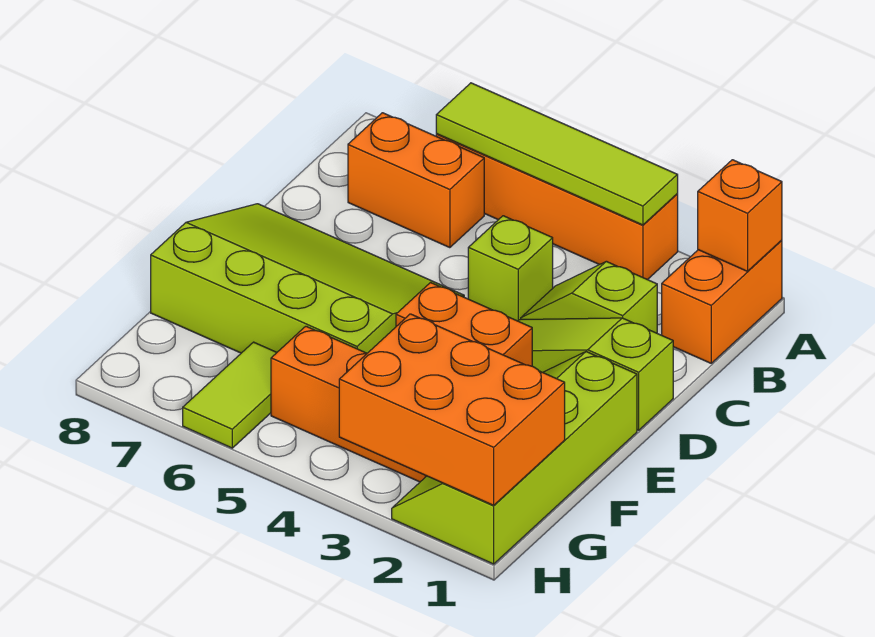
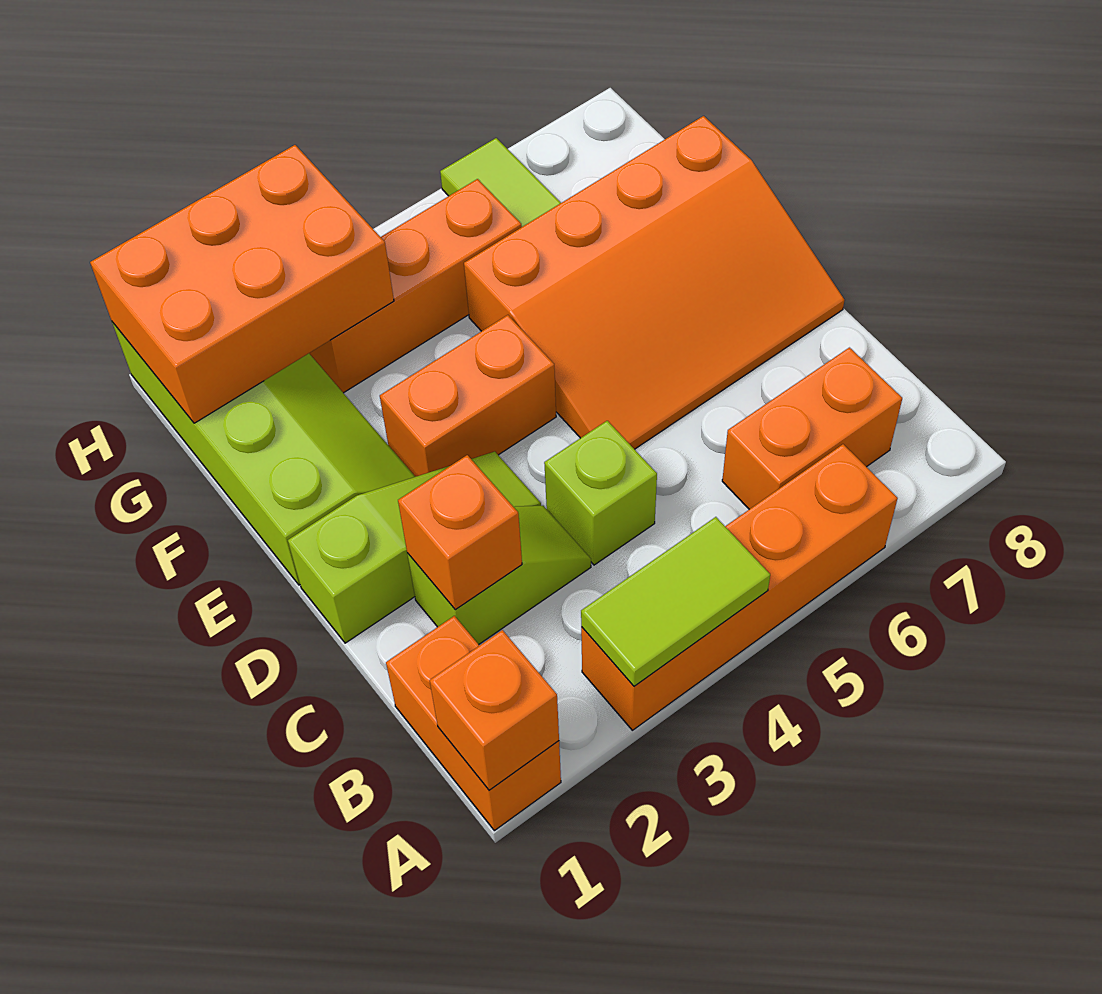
lime 1x4 tile [436,83,678,225] -> lime 1x2 tile [581,517,770,686]
none -> orange 1x1 brick [398,455,522,610]
lime 3x4 slope [151,204,464,353] -> orange 3x4 slope [464,116,844,449]

